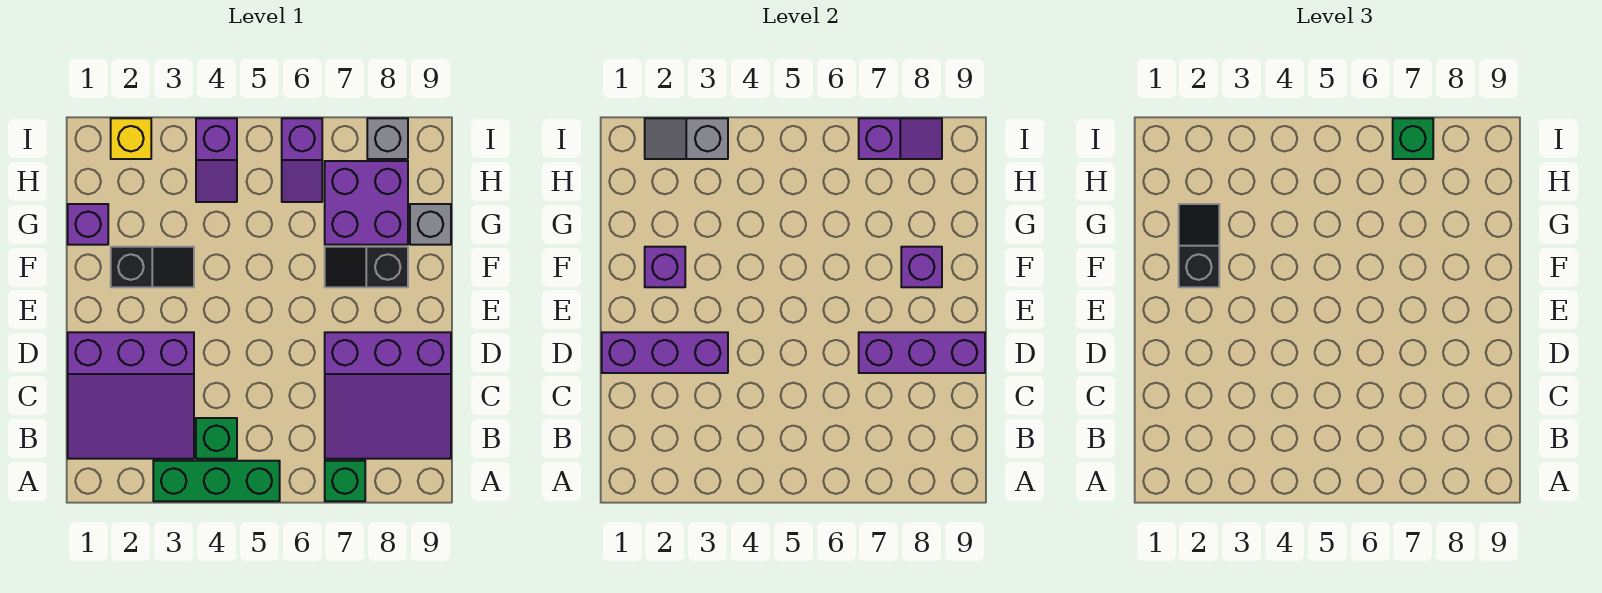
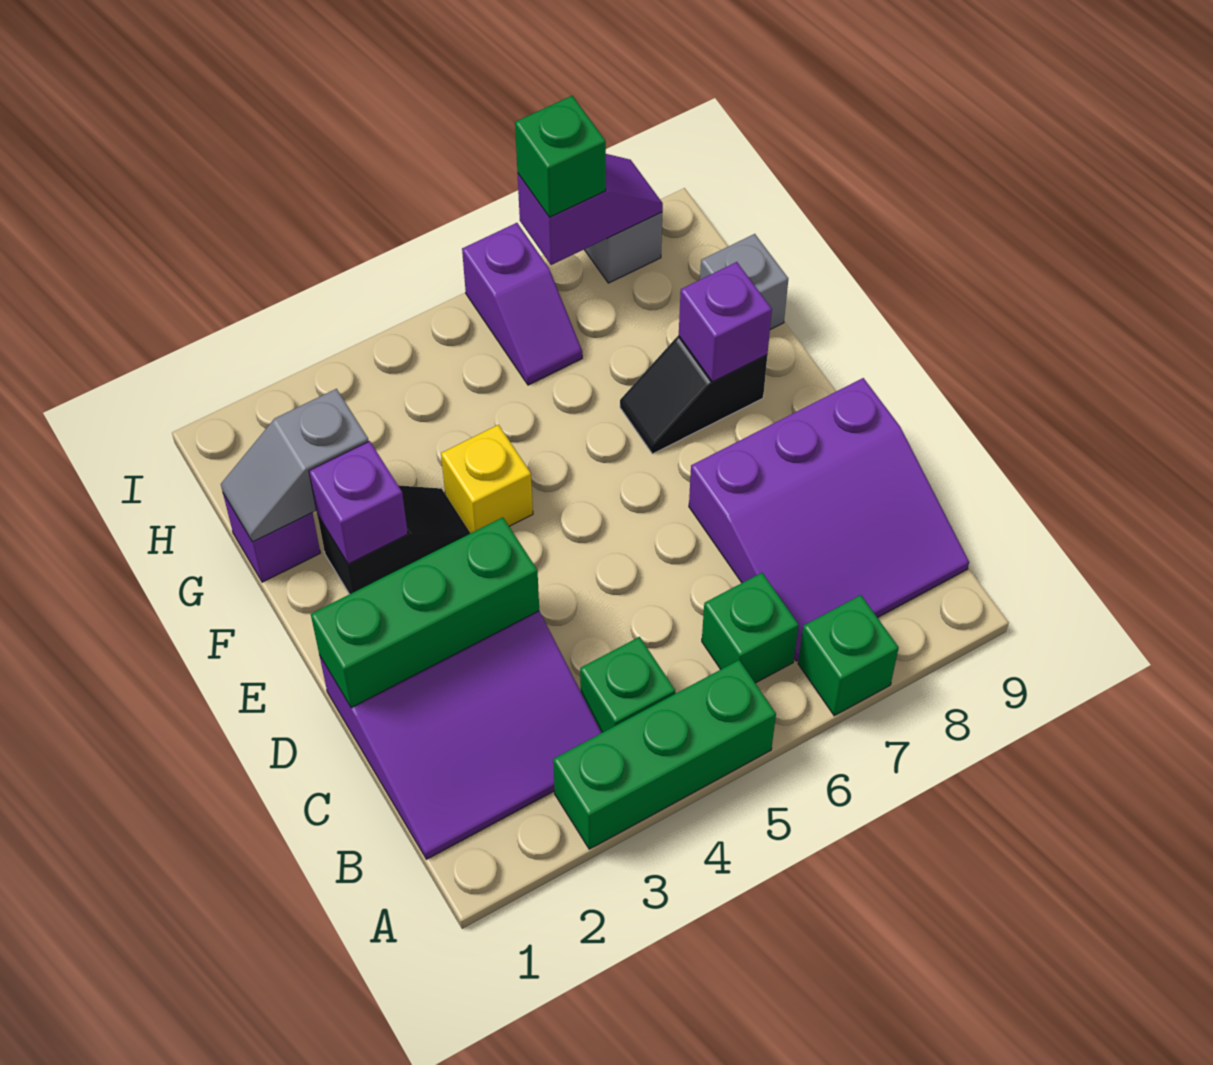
none -> green 1x1 brick [702,573,799,683]
purple 1x3 brick [602,332,728,373] -> green 1x3 brick [311,517,539,708]
purple 1x3 brick [859,332,985,373] -> none
black 1x2 slope [1179,204,1219,287] -> none
purple 2x2 brick [325,161,408,245] -> none
purple 1x2 slope [196,118,237,202] -> none
yellow 1x1 brick [111,118,151,159] -> yellow 1x1 brick moved to [441,425,533,533]
grey 1x2 slope [645,118,728,159] -> grey 1x2 slope moved to [221,389,369,542]

